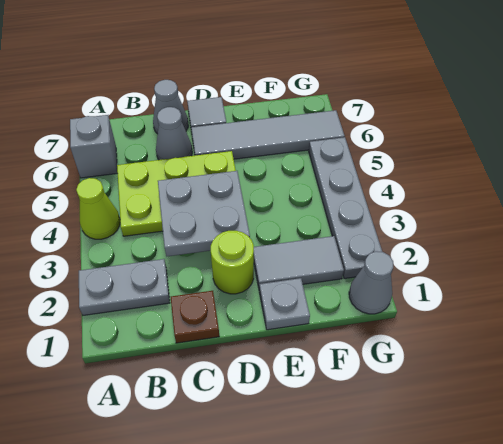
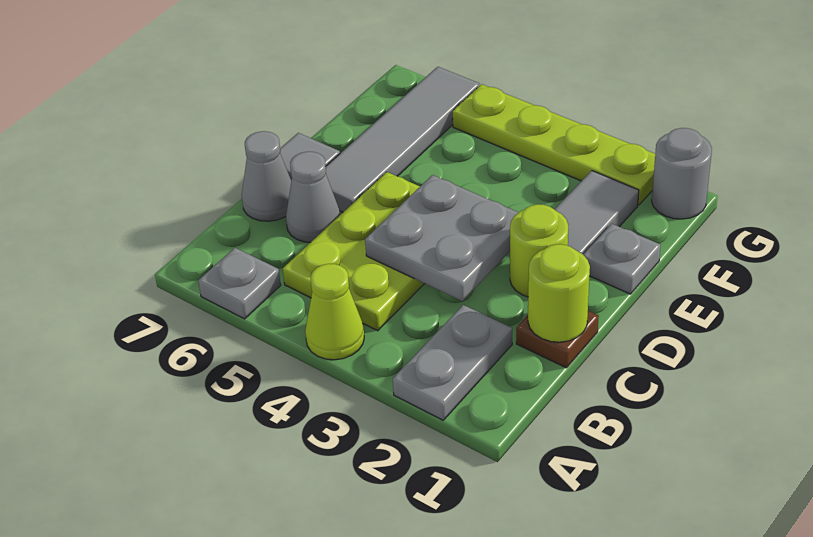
grey 1x1 brick [70,115,118,178] -> grey 1x1 plate [198,248,281,319]
none -> lime 1x1 round brick [528,244,590,342]
grey 1x1 cone [349,251,393,314] -> grey 1x1 round brick [652,128,712,219]
grey 1x4 plate [309,137,382,279] -> lime 1x4 plate [453,84,655,205]

